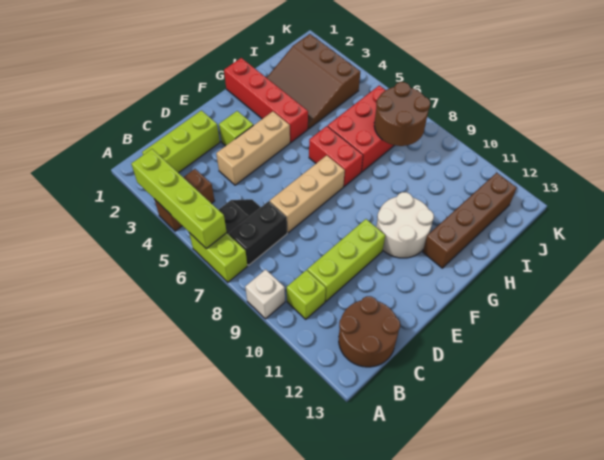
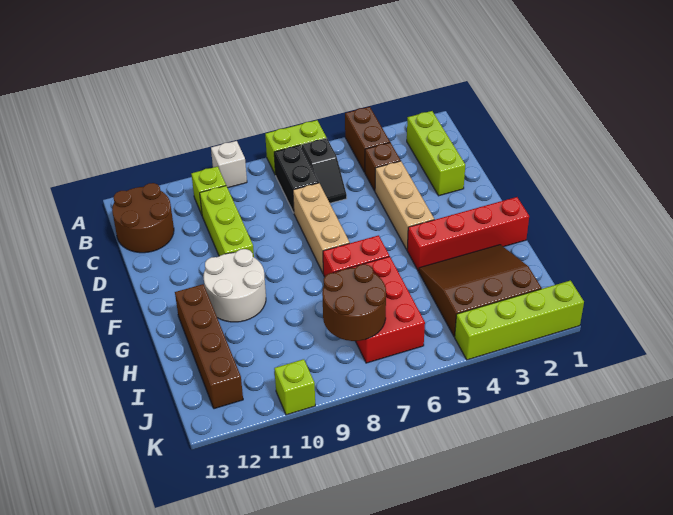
lime 1x4 brick [131,149,227,249] -> lime 1x4 brick moved to [455,281,584,360]
none -> brown 1x1 brick [365,143,401,191]
lime 1x1 brick [219,111,253,146] -> lime 1x1 brick moved to [274,359,315,415]

